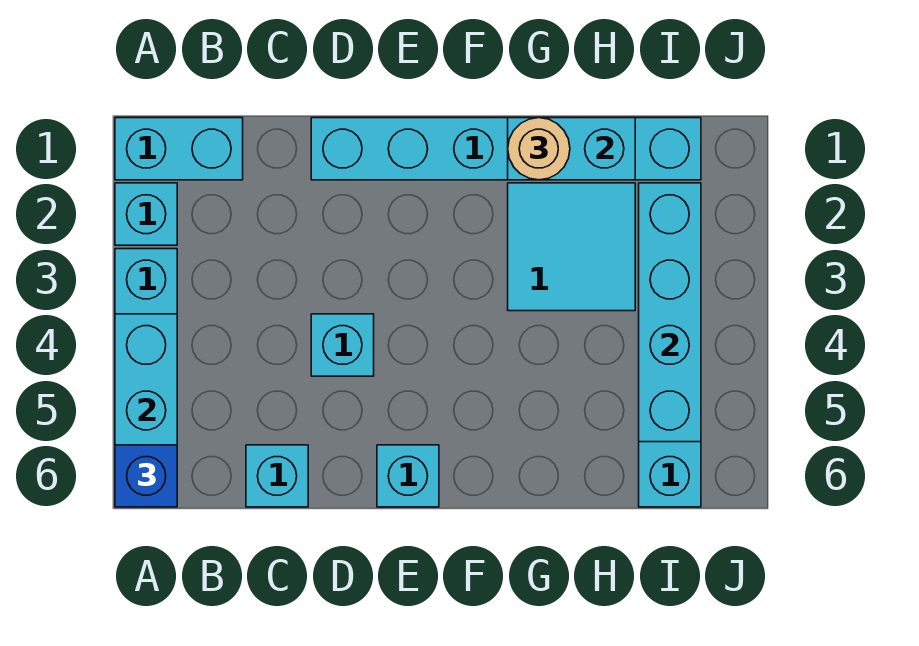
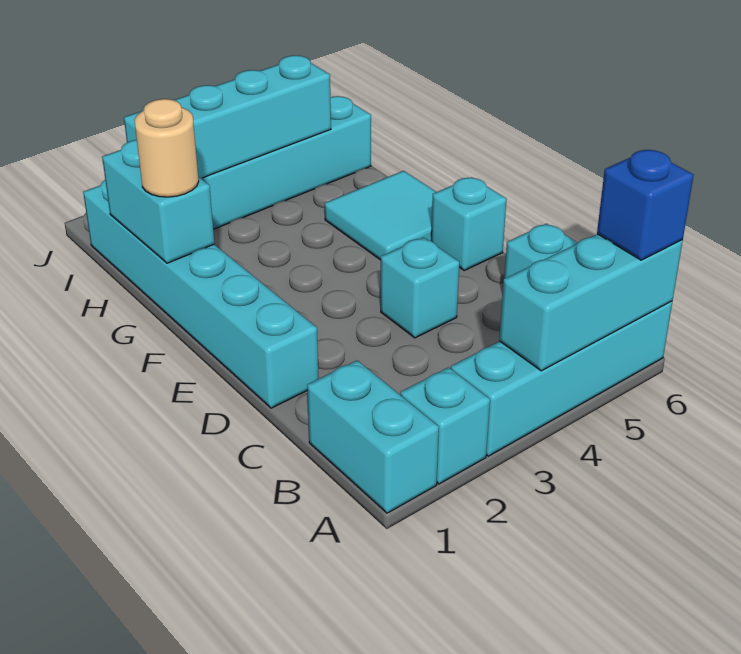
cyan 2x2 tile [508,183,635,311] -> cyan 2x2 tile moved to [325,171,436,260]

